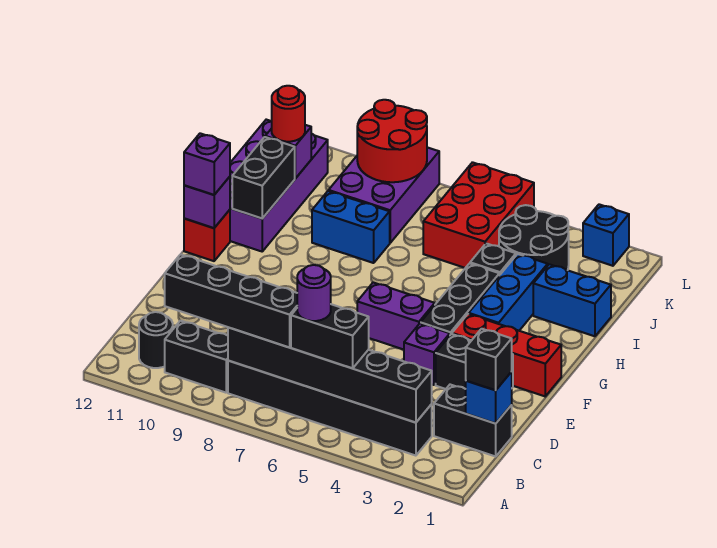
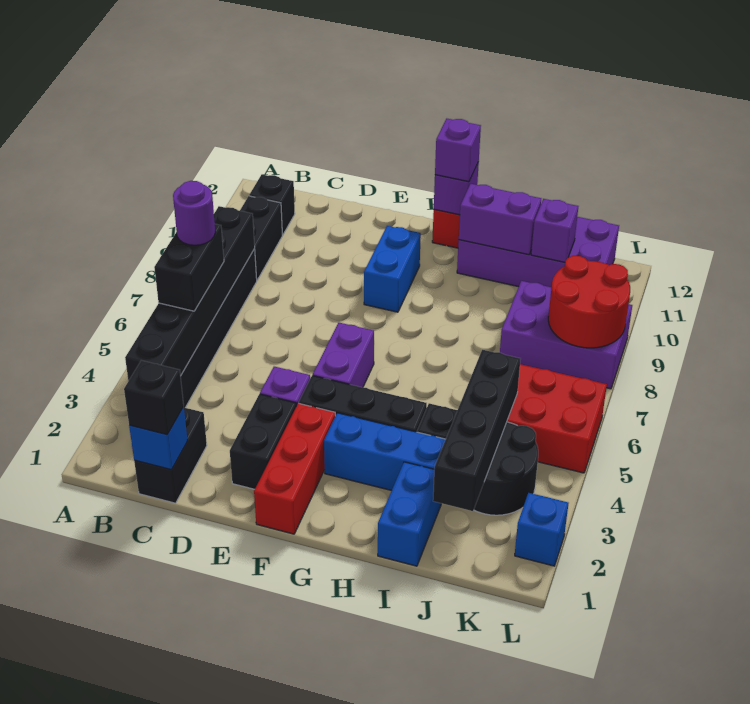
black 1x4 brick [165,254,297,347] -> black 1x4 brick moved to [433,350,520,511]
black 1x1 round brick [139,312,173,368] -> black 1x1 brick [249,175,295,235]
black 1x2 brick [232,137,295,218] -> purple 1x2 brick [459,184,541,255]
blue 1x2 brick [312,191,390,263] -> blue 1x2 brick moved to [364,226,421,312]
red 1x1 round brick [272,86,305,142] -> none

